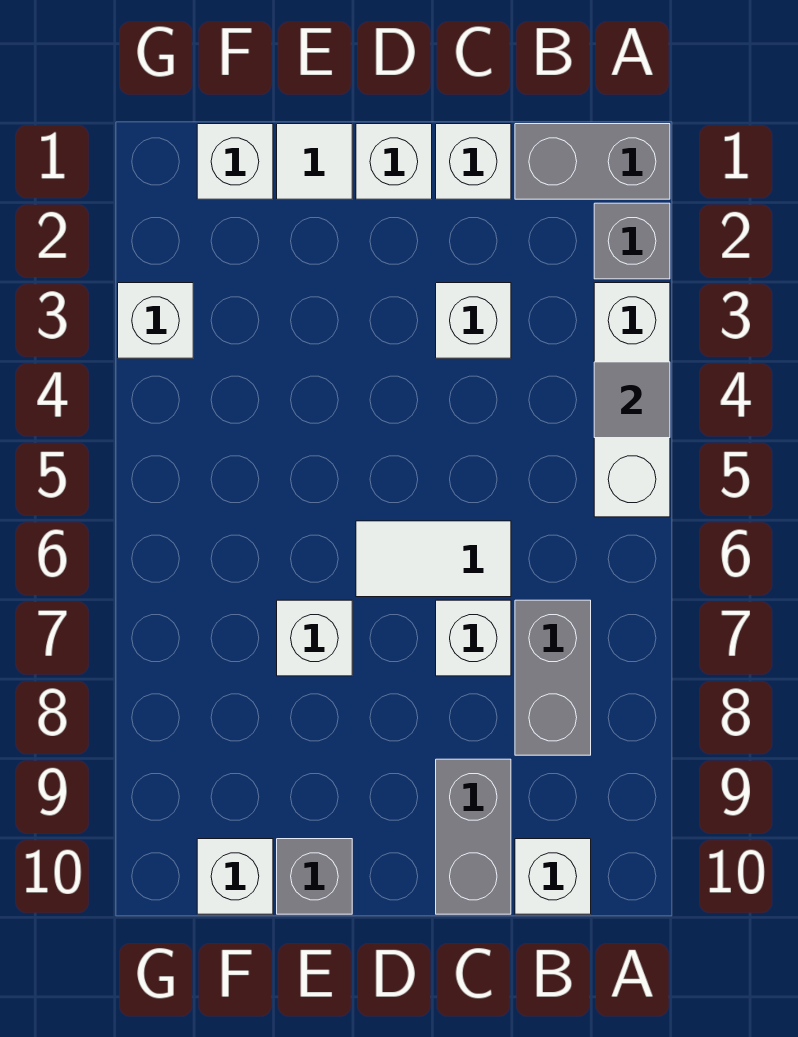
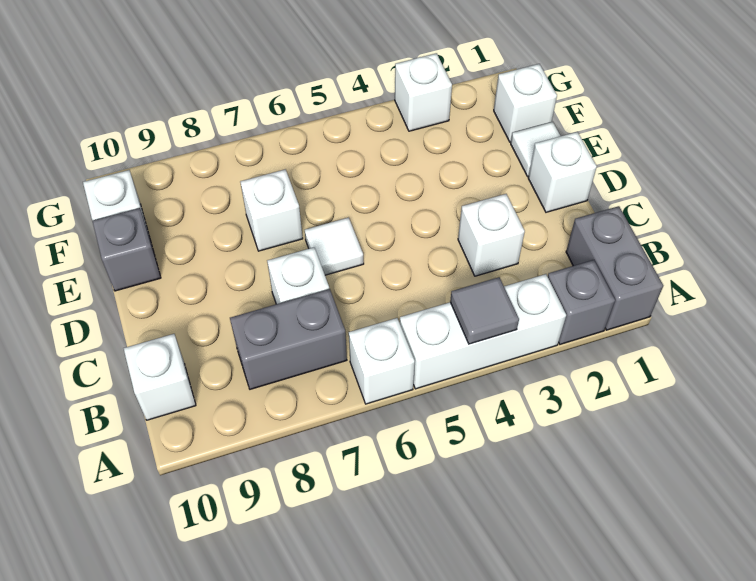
white 1x1 brick [436,124,511,199] -> white 1x1 brick moved to [349,318,415,404]
white 1x2 tile [356,521,511,597] -> white 1x1 tile [305,217,364,275]
grey 1x2 brick [436,759,511,914] -> none

